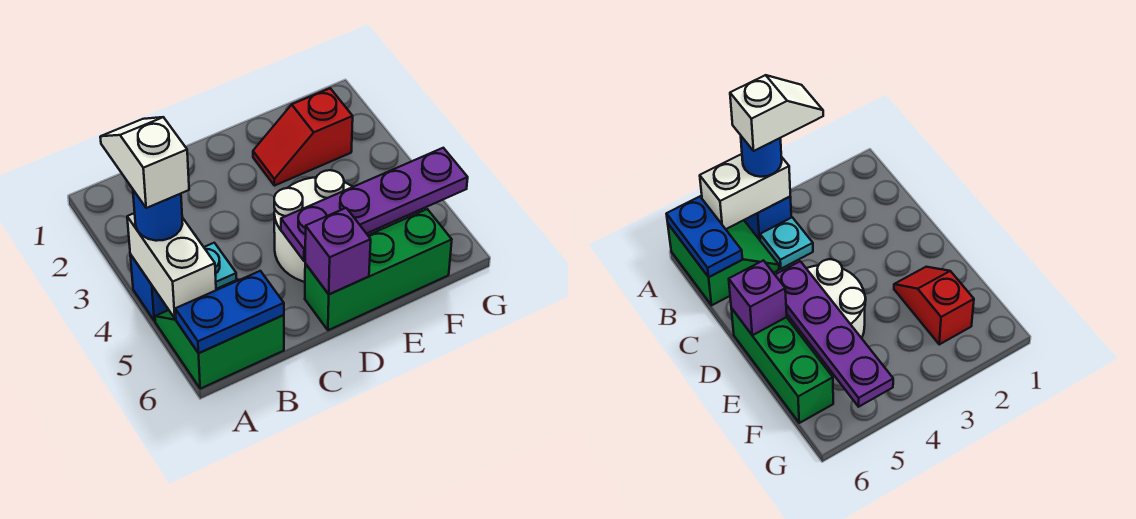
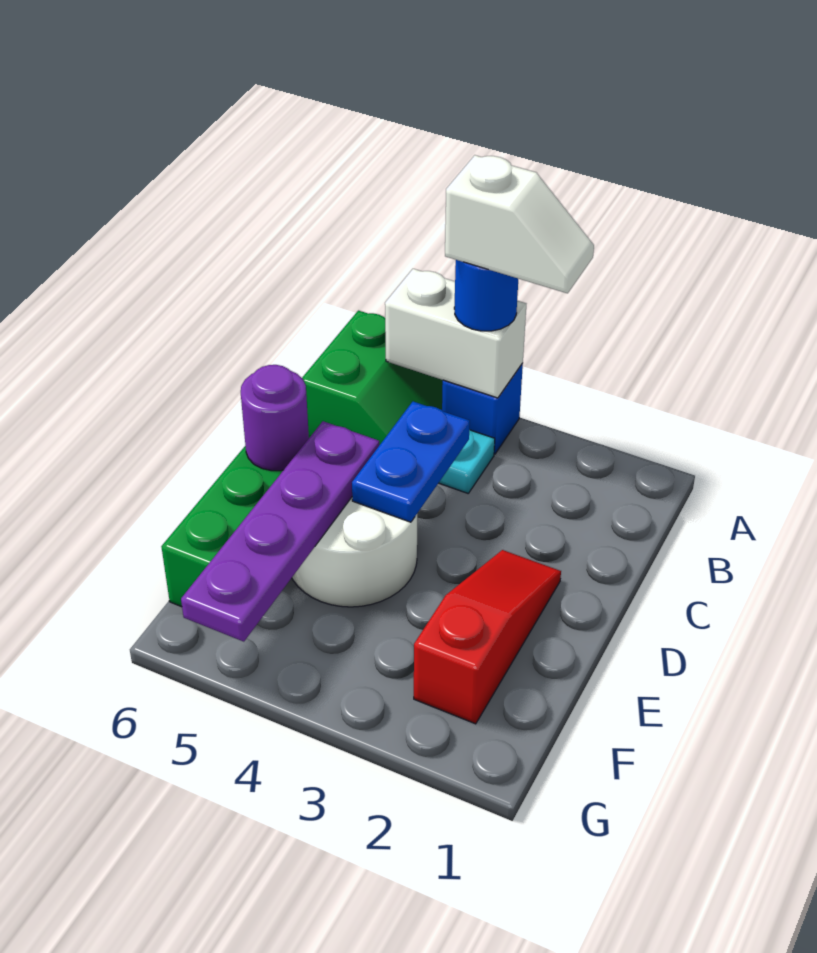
blue 1x2 plate [175,271,284,353] -> blue 1x2 plate moved to [352,402,470,522]
purple 1x1 brick [305,208,371,294] -> purple 1x1 round brick [241,365,309,471]
red 1x2 slope [253,88,353,186] -> red 1x3 slope [414,550,561,724]

